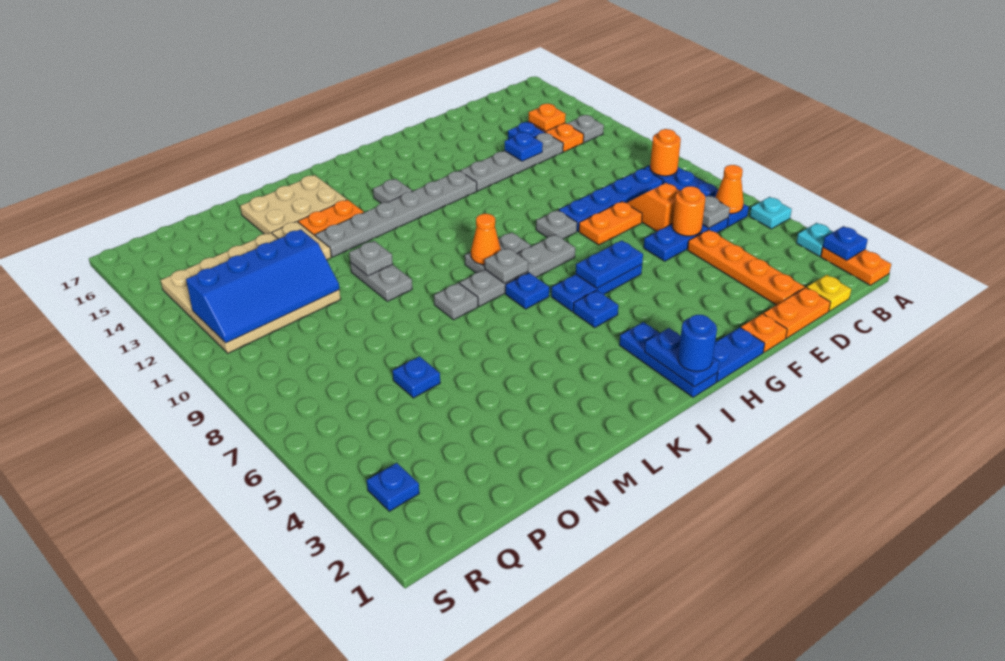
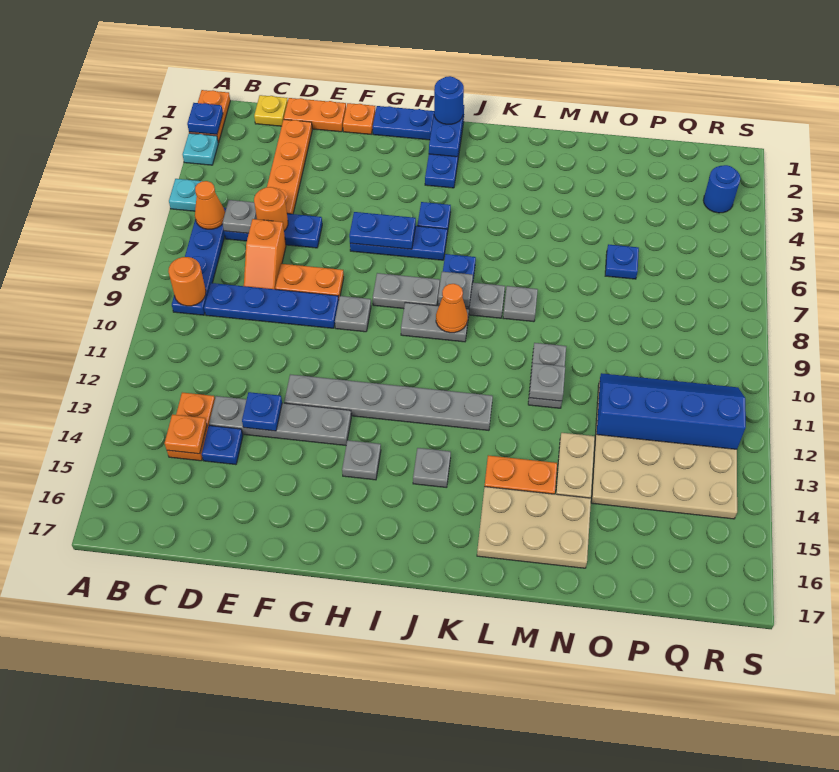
grey 1x1 plate [567,115,604,143] -> grey 1x1 plate moved to [342,440,381,480]
grey 1x6 plate [315,171,477,257] -> grey 1x6 plate moved to [284,374,493,430]
blue 1x1 plate [367,463,419,511] -> blue 1x1 round brick [703,165,740,213]

